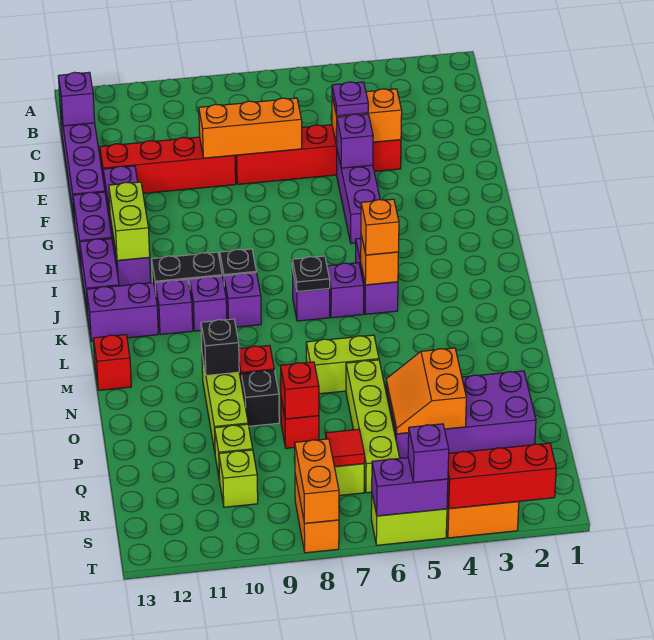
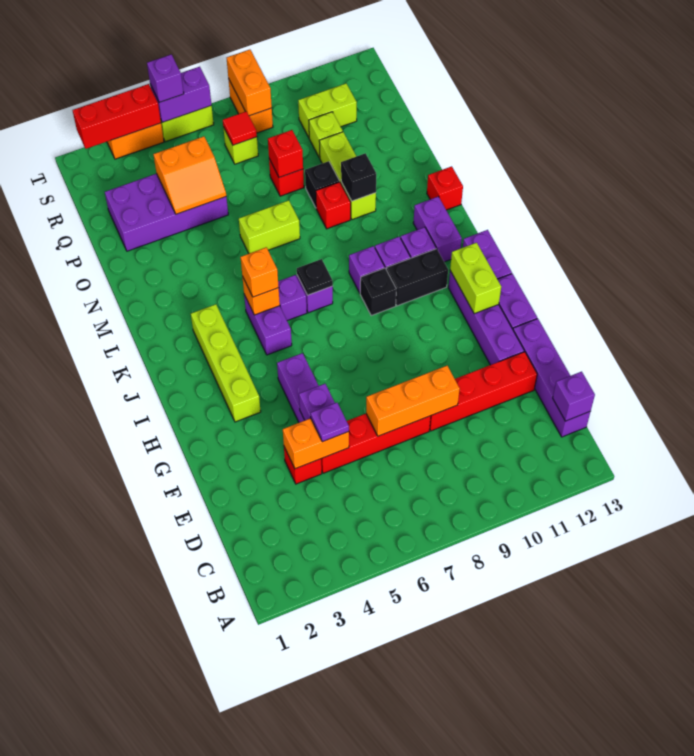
purple 1x2 brick [86,283,158,341] -> purple 1x2 brick turned to [413,196,462,262]
lime 1x4 brick [346,360,400,493] -> lime 1x4 brick moved to [191,304,261,422]
orange 2x2 slope [386,348,466,434] -> orange 2x2 slope turned to [153,136,226,214]
lime 1x1 brick [219,450,258,507] -> lime 1x2 brick [298,83,357,137]

